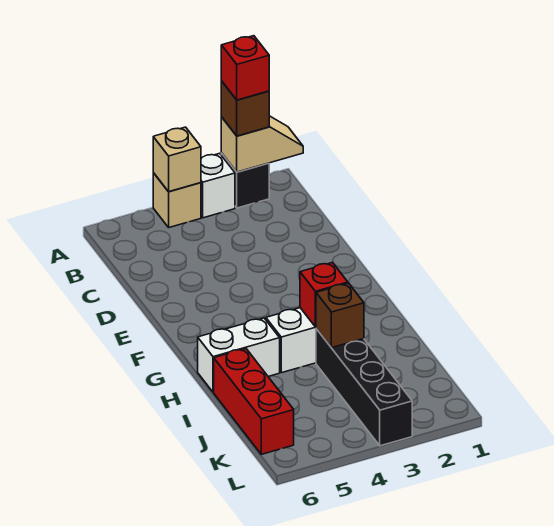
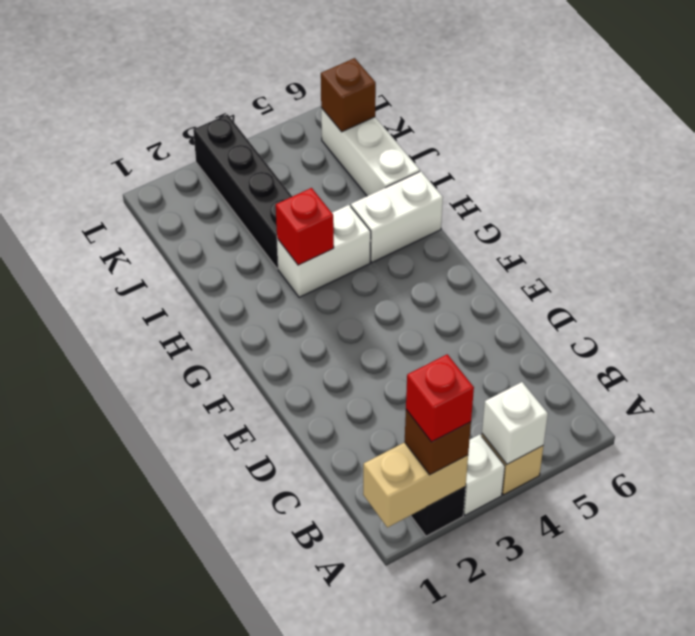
tan 1x2 slope [221,116,303,172] -> tan 1x2 brick [363,442,468,527]
tan 1x1 brick [153,127,201,192] -> white 1x1 brick [482,382,548,464]
brown 1x1 brick [316,283,364,348] -> brown 1x1 brick moved to [321,58,376,132]
red 1x3 brick [214,349,294,454] -> white 1x3 brick [321,108,420,196]

